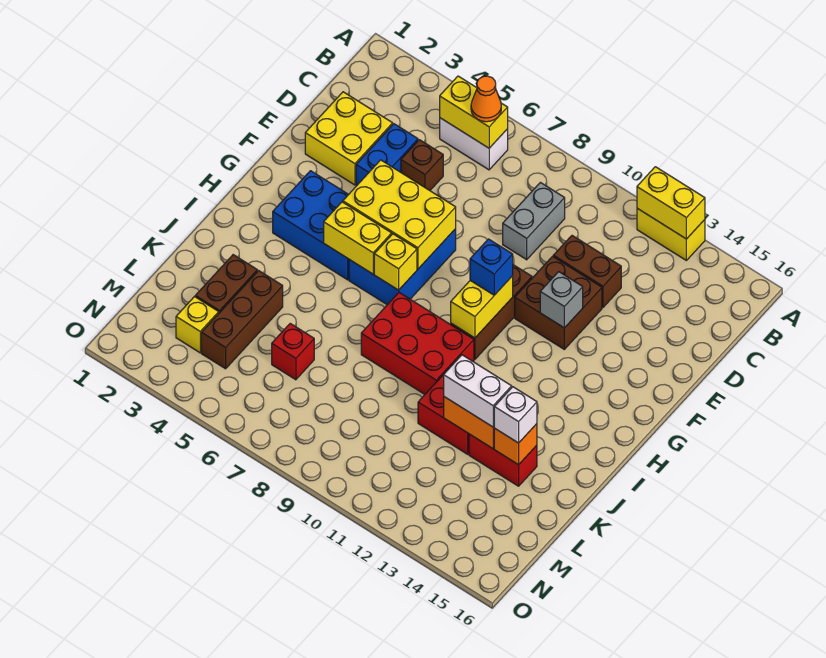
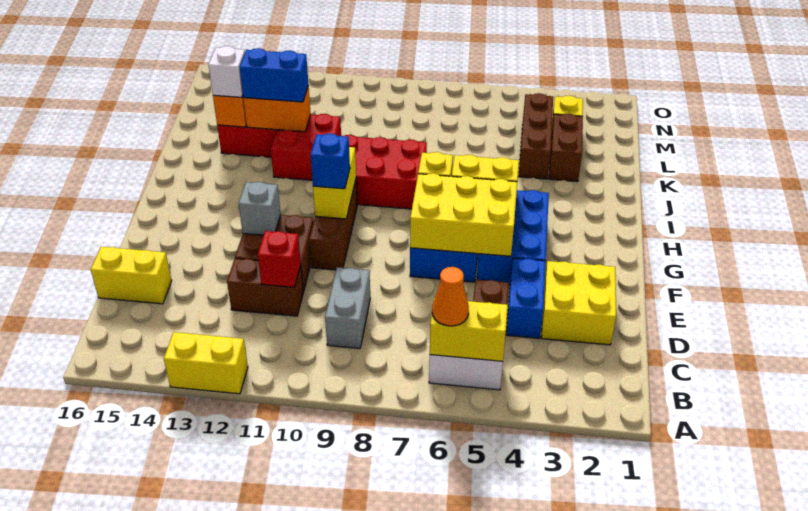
yellow 1x2 brick [637,167,705,239] -> yellow 1x2 brick moved to [91,247,172,304]
blue 2x3 brick [273,171,349,280] -> blue 2x3 brick turned to [477,190,549,285]
white 1x2 brick [444,355,512,427] -> blue 1x2 brick [240,48,308,102]
red 1x1 brick [272,324,314,380] -> red 1x1 brick moved to [258,231,301,287]

